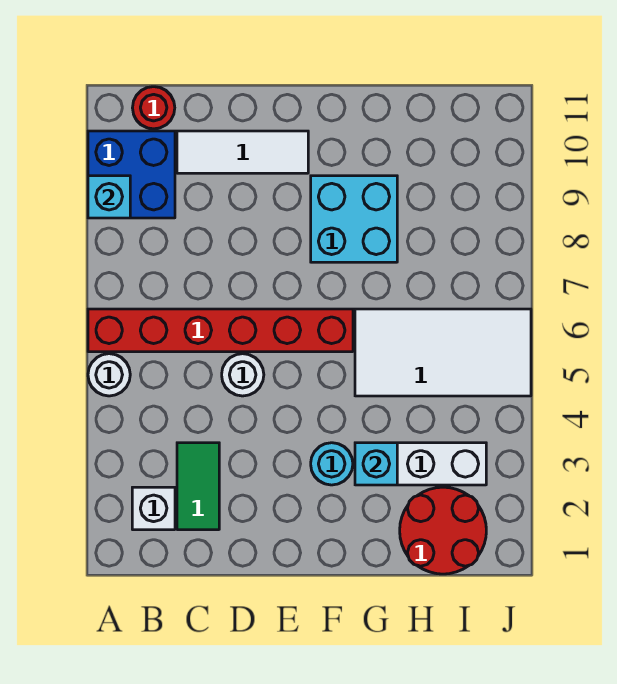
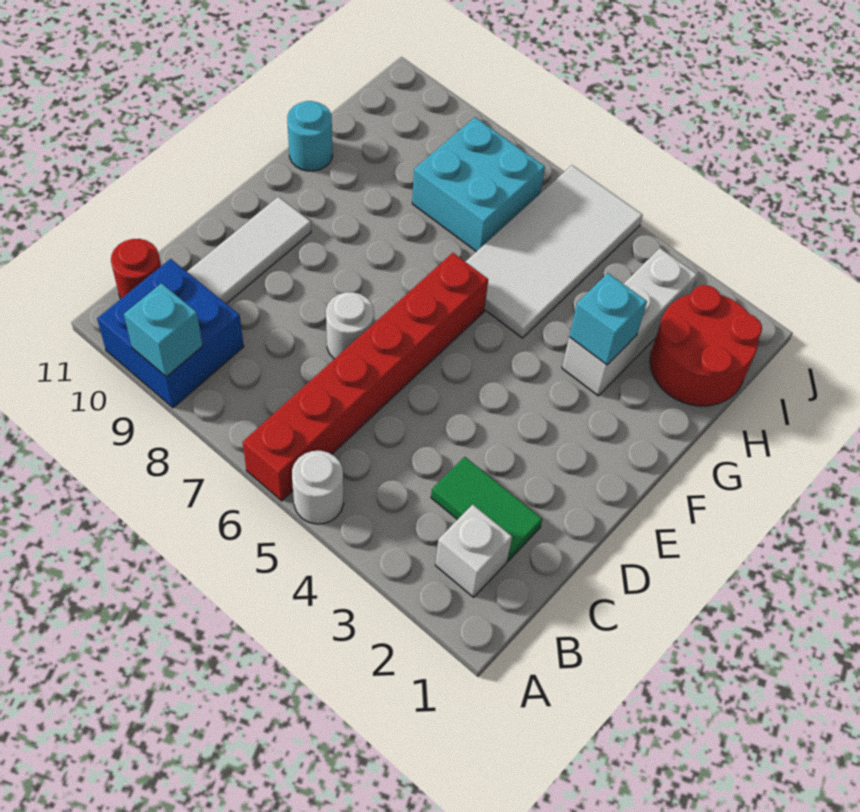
white 1x1 round brick [222,354,264,396] -> white 1x1 round brick moved to [326,292,374,359]
cyan 1x1 round brick [311,443,353,485] -> cyan 1x1 round brick moved to [287,101,333,171]
cyan 2x2 brick [311,176,397,262] -> cyan 2x2 brick moved to [412,117,545,252]

